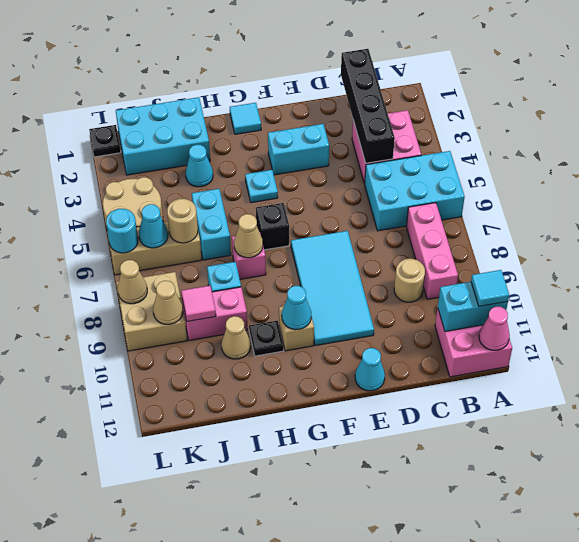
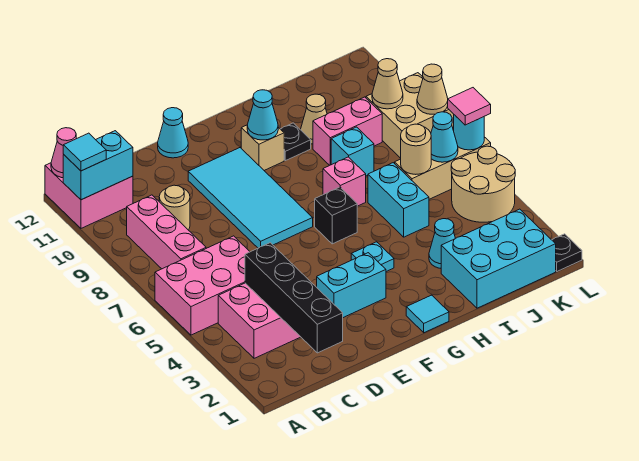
cyan 2x3 brick [365,151,465,231] -> pink 2x3 brick [155,236,250,335]
tan 1x1 cone [234,214,263,258] -> none
pink 1x1 tile [181,286,216,321] -> pink 1x1 tile moved to [448,88,491,125]

